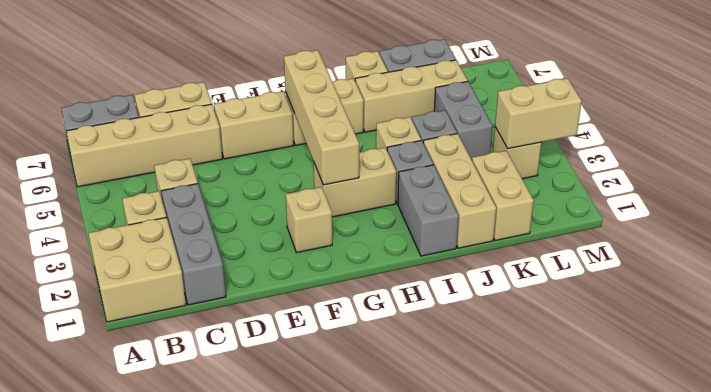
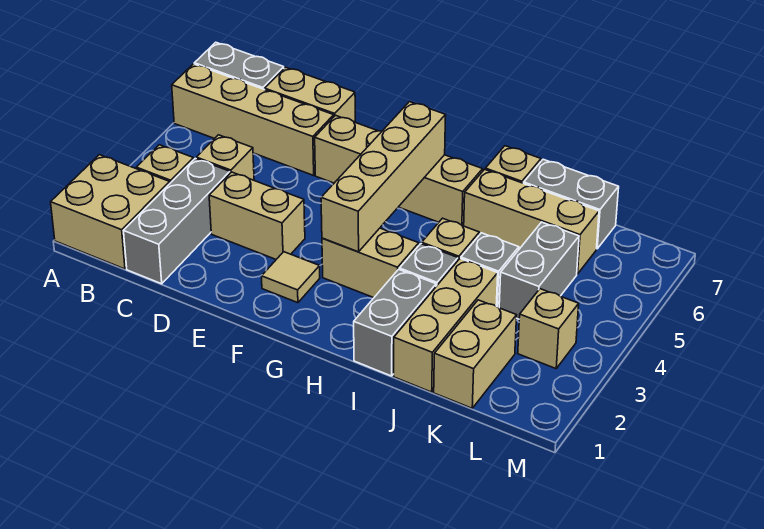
tan 1x1 brick [286,187,332,253] -> tan 1x1 tile [262,252,320,303]
tan 1x2 brick [495,78,582,149] -> tan 1x2 brick moved to [209,172,305,259]

